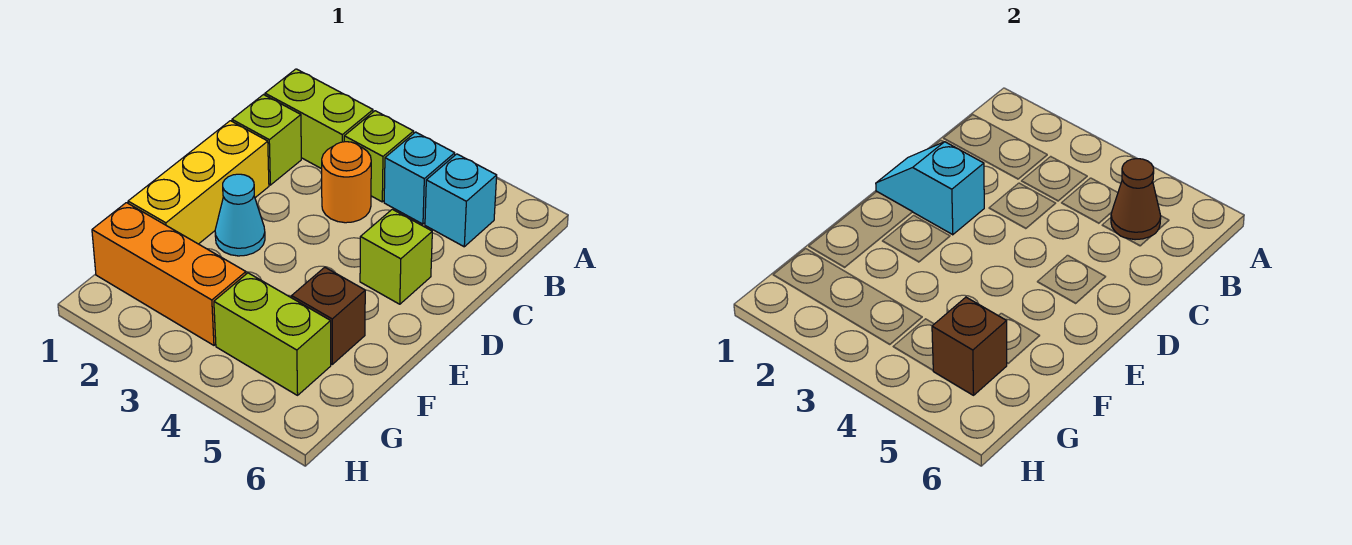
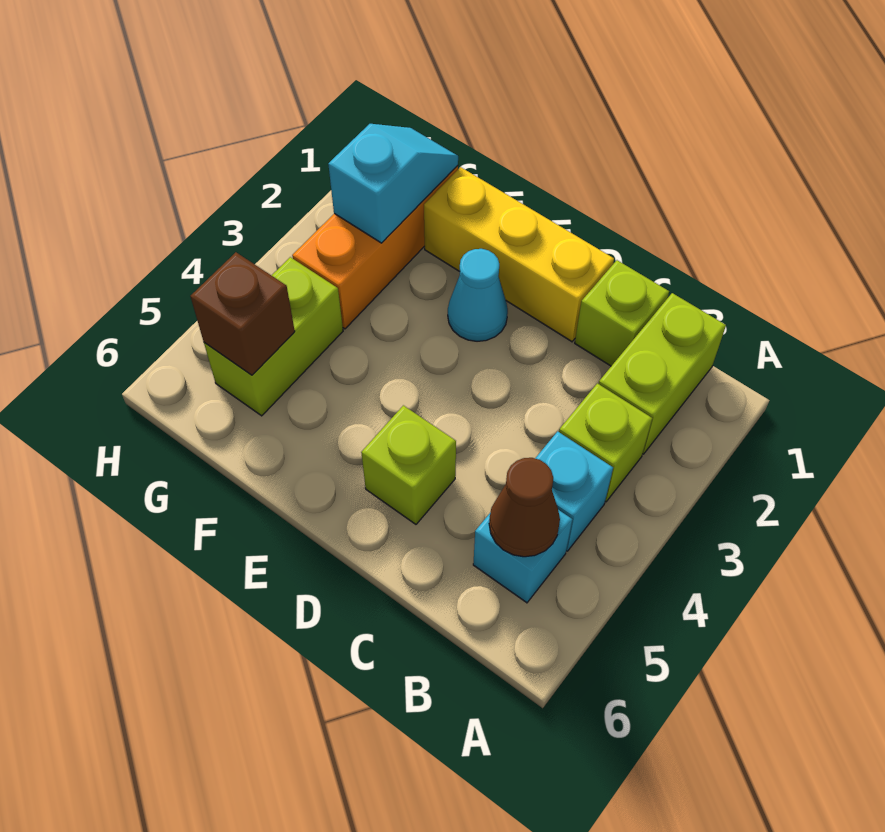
orange 1x1 round brick [322,142,371,223] -> none
cyan 1x2 slope [876,142,984,235] -> cyan 1x2 slope moved to [328,124,458,243]
brown 1x1 brick [292,267,365,364] -> none

